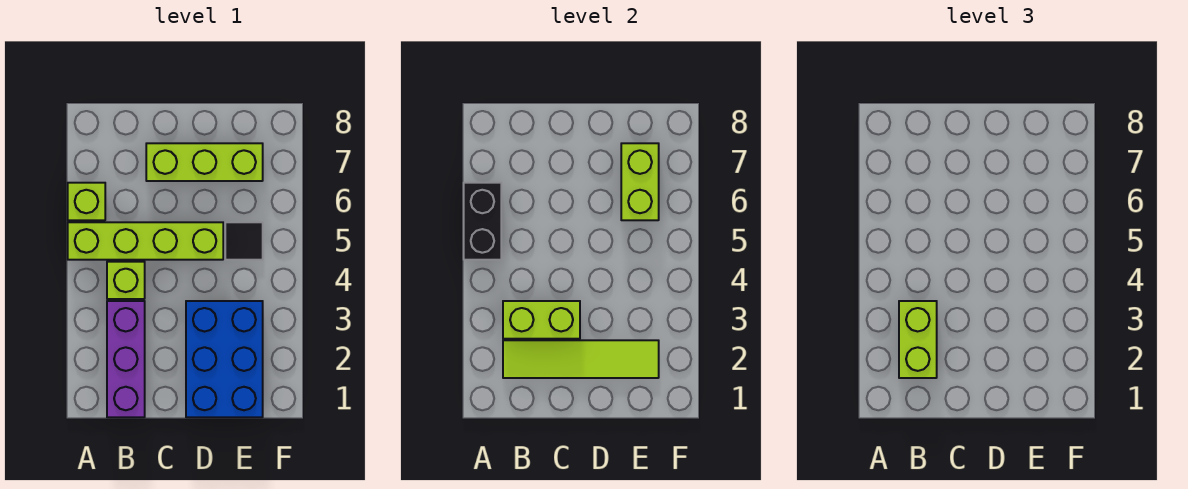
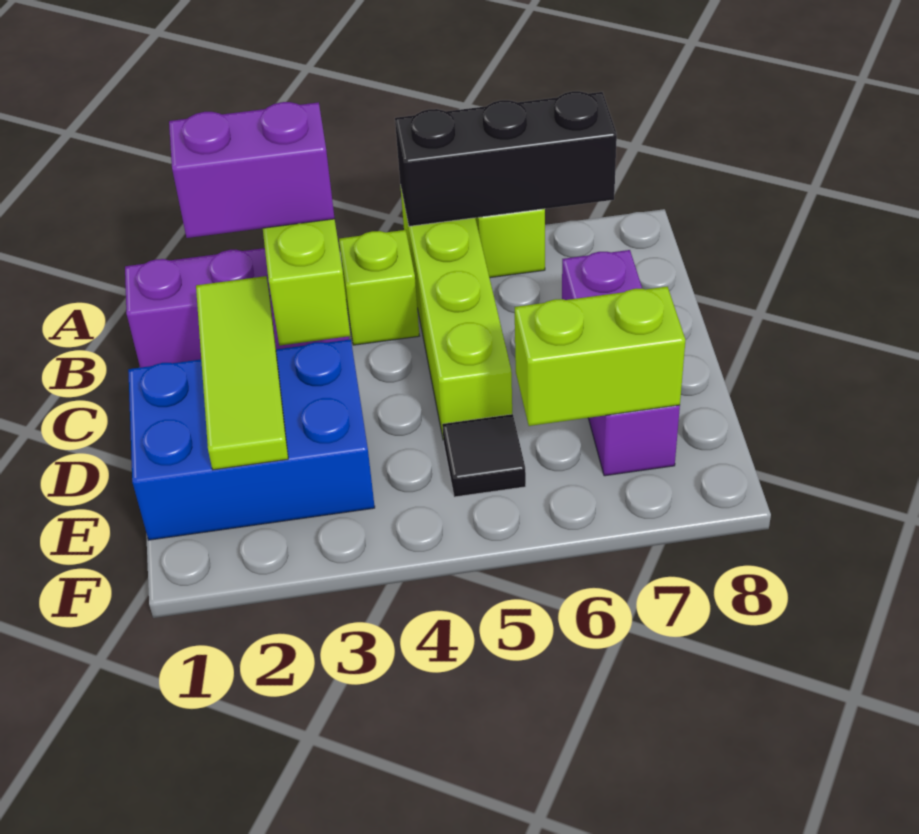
black 1x2 brick [464,183,501,260] -> black 1x3 brick [395,91,617,226]
lime 1x4 tile [503,340,659,378] -> lime 1x3 tile [196,276,288,470]
lime 1x2 brick [899,301,937,378] -> purple 1x2 brick [169,102,335,238]
lime 1x3 brick [146,143,263,181] -> purple 1x3 brick [562,250,680,476]

